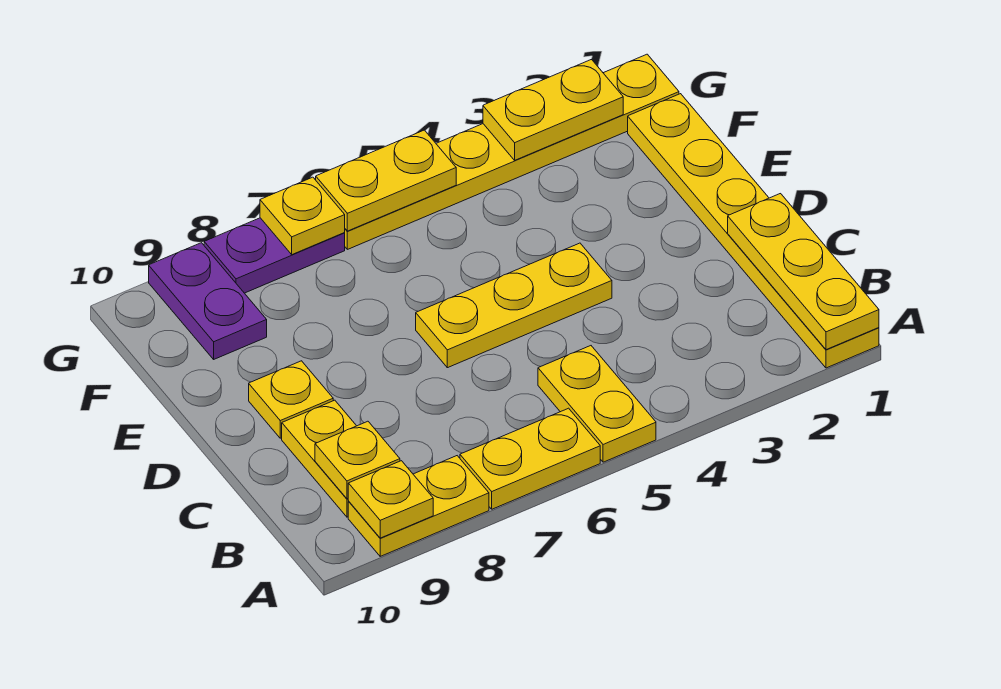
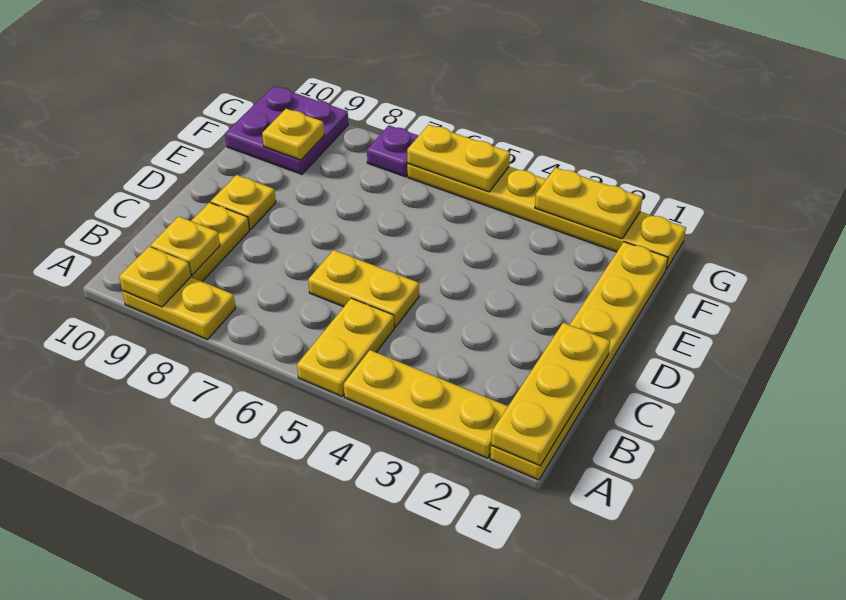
yellow 1x2 plate [460,408,600,509] -> yellow 1x2 plate moved to [308,250,419,327]
yellow 1x3 plate [416,243,612,368] -> yellow 1x3 plate moved to [344,350,508,458]
purple 1x2 plate [149,243,267,359] -> purple 2x2 plate [225,86,348,174]
purple 1x2 plate [204,218,345,293] -> purple 1x1 plate [367,126,418,177]
yellow 1x1 plate [260,177,345,255] -> yellow 1x1 plate moved to [262,109,324,160]

